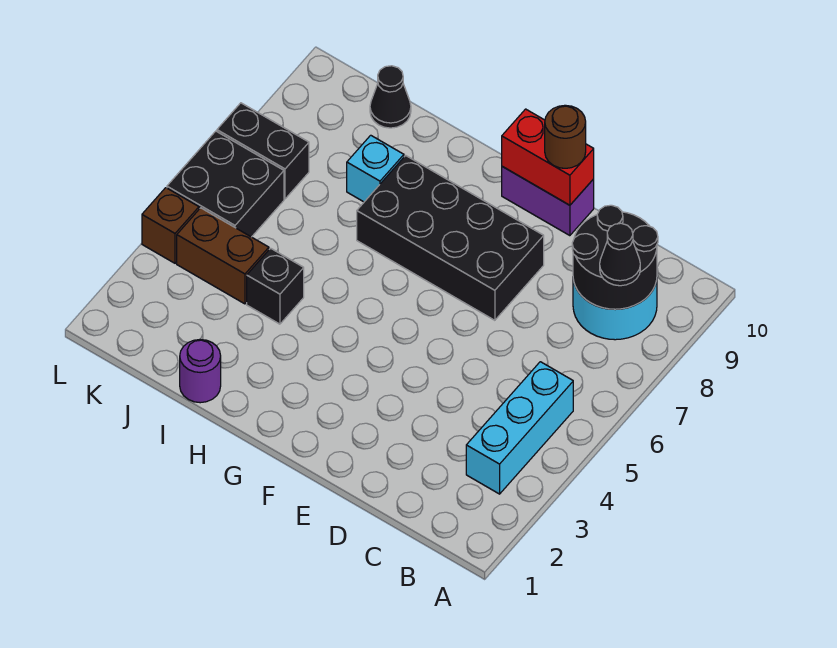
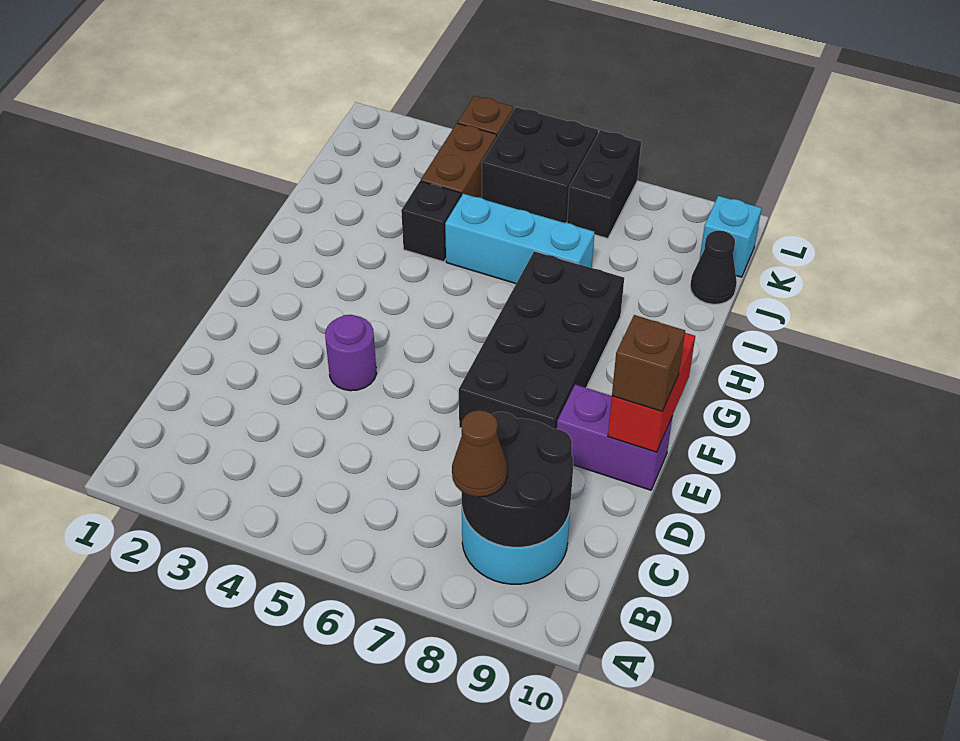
cyan 1x3 brick [466,362,573,494] -> cyan 1x3 brick moved to [445,194,595,284]
black 1x1 cone [600,223,640,286] -> brown 1x1 cone [452,410,507,497]
purple 1x2 brick [502,167,594,236] -> purple 1x2 brick turned to [557,385,673,490]
brown 1x1 round brick [545,105,586,168] -> brown 1x1 brick [612,315,685,411]
purple 1x1 round brick [180,339,221,403] -> purple 1x1 round brick moved to [325,315,377,391]
cyan 1x1 brick [347,135,404,202] -> cyan 1x1 brick moved to [700,196,762,277]

